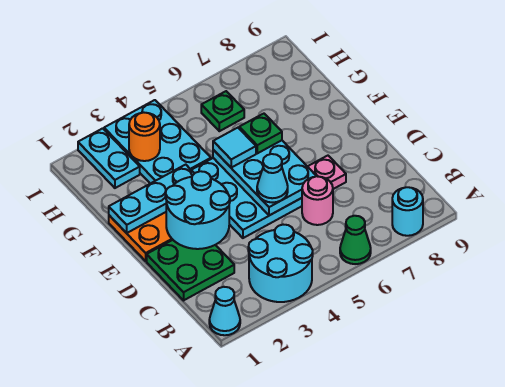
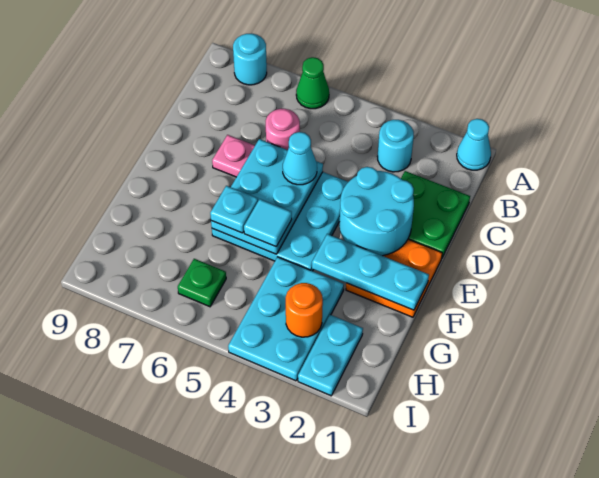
cyan 2x2 round brick [248,225,313,302] -> cyan 1x1 round brick [378,120,414,172]
green 1x1 plate [239,114,282,153] -> cyan 1x1 plate [210,186,258,233]

